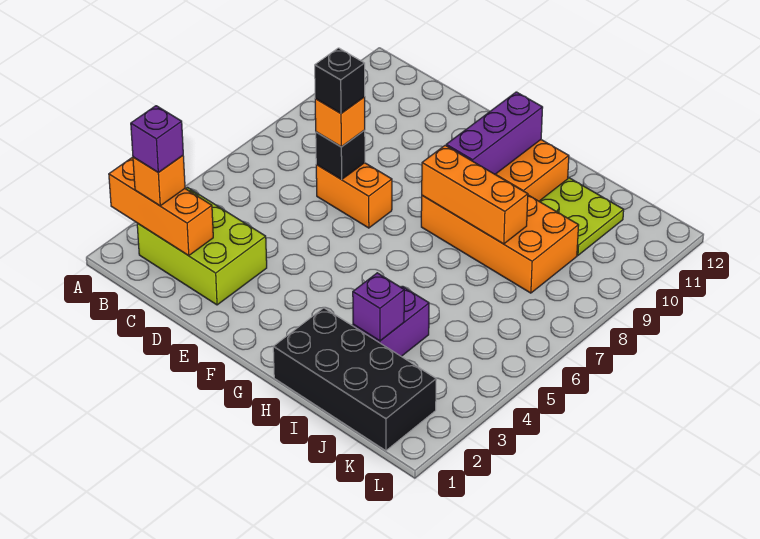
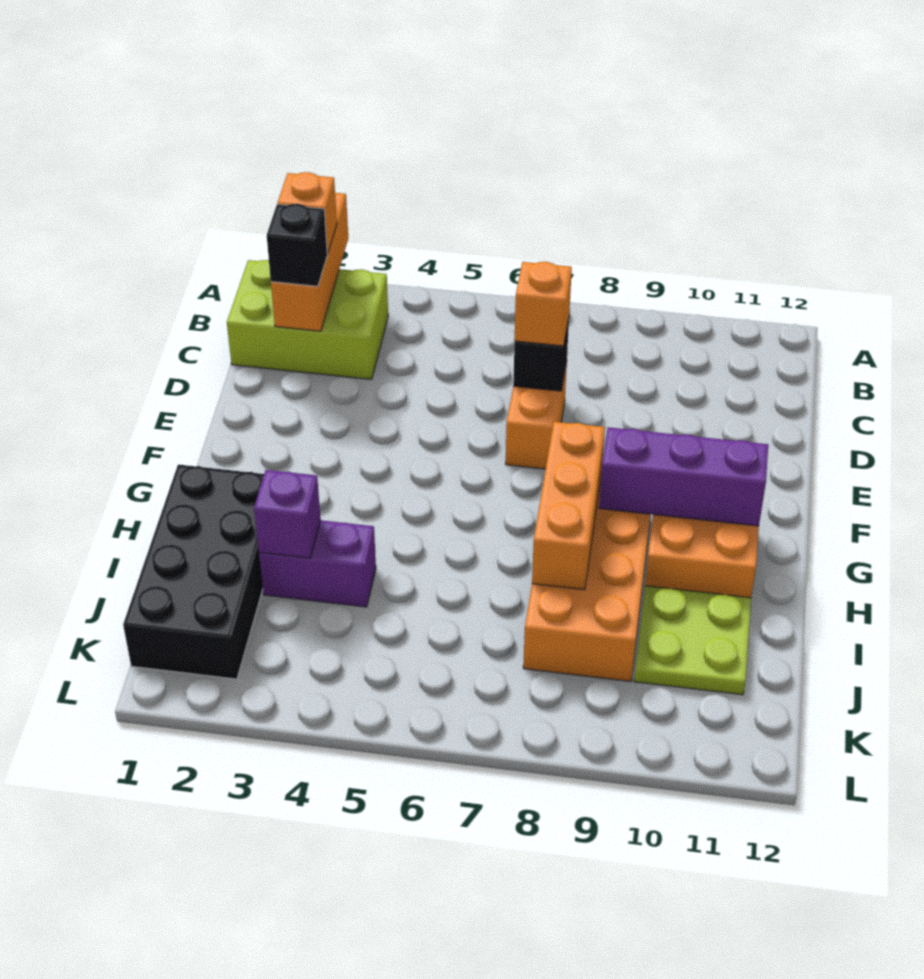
lime 2x3 brick [137,187,267,305] -> lime 2x3 brick turned to [227,260,388,379]
purple 1x1 brick [131,106,183,173] -> none
black 1x1 brick [315,48,365,113] -> black 1x1 brick moved to [267,204,328,286]

